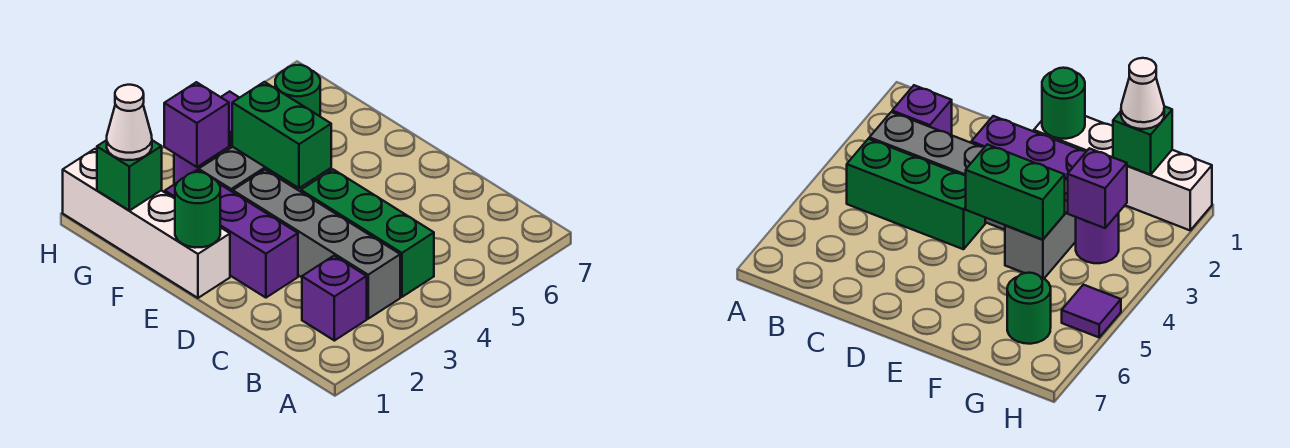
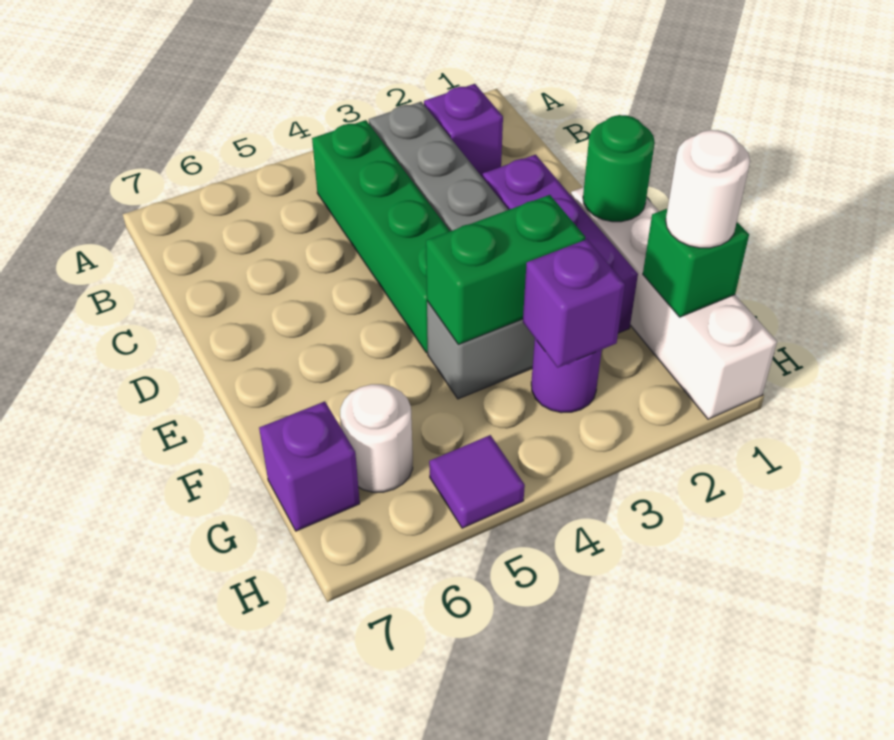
green 1x3 brick [301,169,434,297] -> green 1x4 brick [312,120,450,353]
green 1x2 brick [232,82,331,188] -> green 1x2 brick turned to [426,195,585,344]
white 1x1 cone [107,85,152,160] -> white 1x1 round brick [666,130,750,248]
green 1x1 round brick [275,65,320,116] -> white 1x1 round brick [340,384,413,492]
none -> purple 1x1 brick [259,401,360,531]

